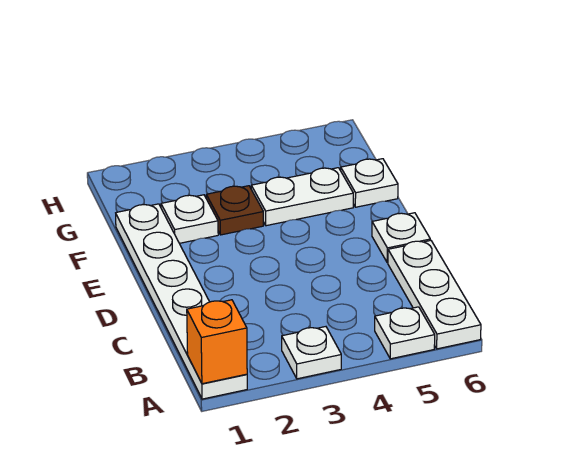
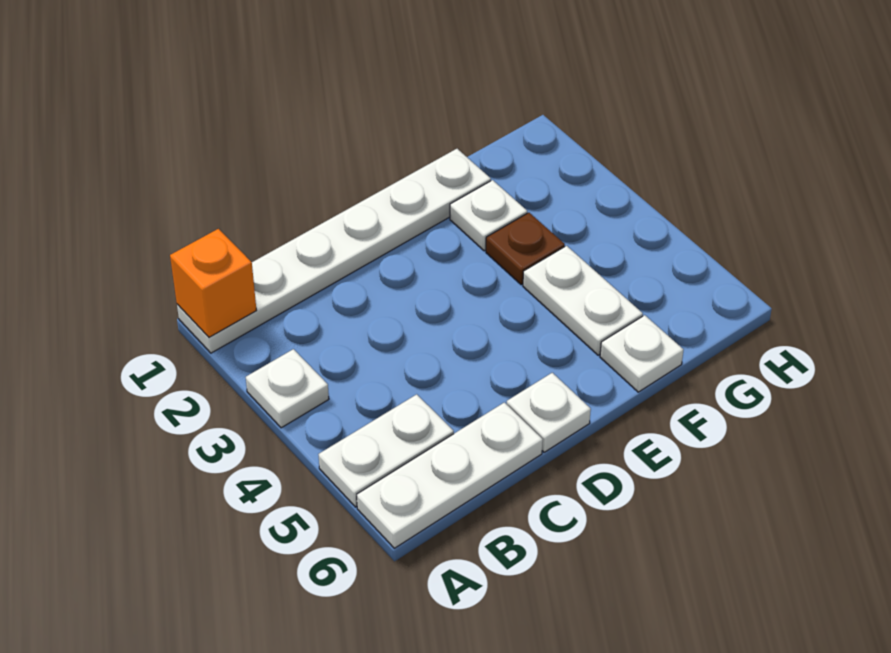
white 1x1 plate [375,307,435,359] -> white 1x2 plate [318,394,454,507]

